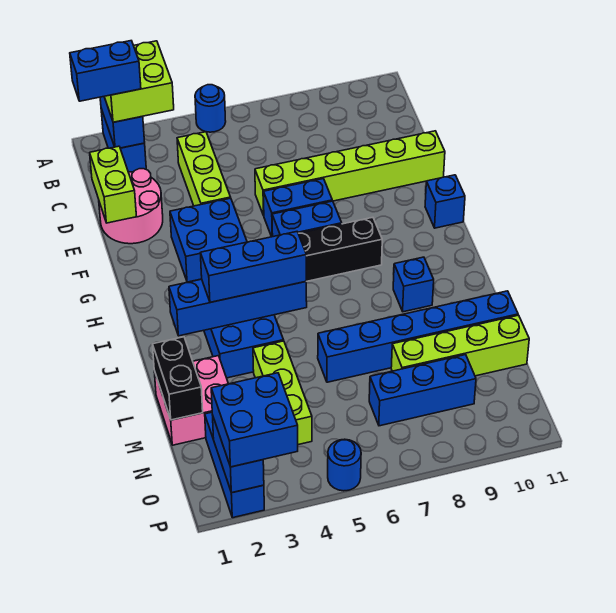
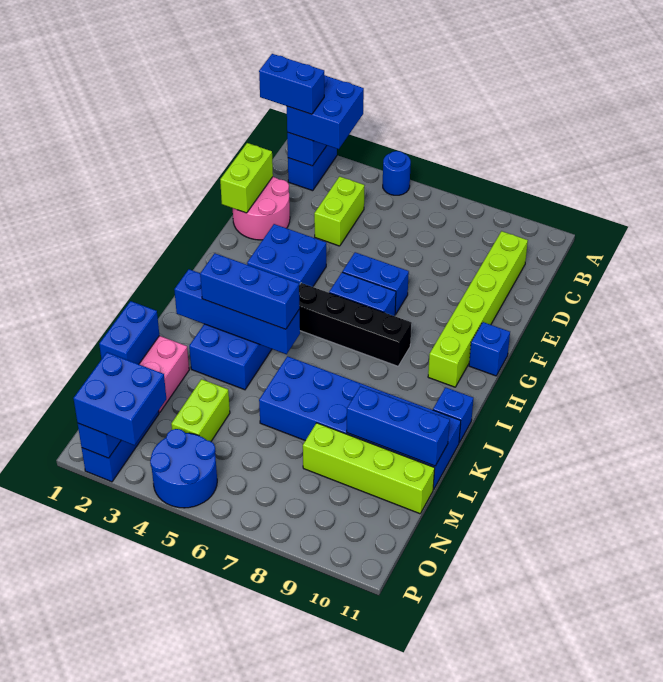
lime 2x2 brick [104,41,174,122] -> blue 2x2 brick [287,75,364,149]
lime 1x3 brick [177,132,231,206] -> lime 1x2 brick [314,177,365,246]
lime 1x6 brick [255,131,445,216] -> lime 1x6 brick turned to [428,231,528,387]
blue 1x1 brick [393,257,434,312] -> blue 1x1 brick moved to [433,387,473,443]
black 1x2 brick [153,337,203,420] -> blue 1x2 brick [99,301,159,364]
lime 1x3 brick [253,341,312,445] -> lime 1x2 brick [171,379,230,441]
blue 1x6 brick [318,291,518,382] -> blue 2x6 brick [259,356,461,489]
blue 1x3 brick [369,355,476,426] -> blue 1x3 brick moved to [347,386,450,466]
blue 1x1 round brick [328,439,361,491] -> blue 2x2 round brick [150,429,217,508]

